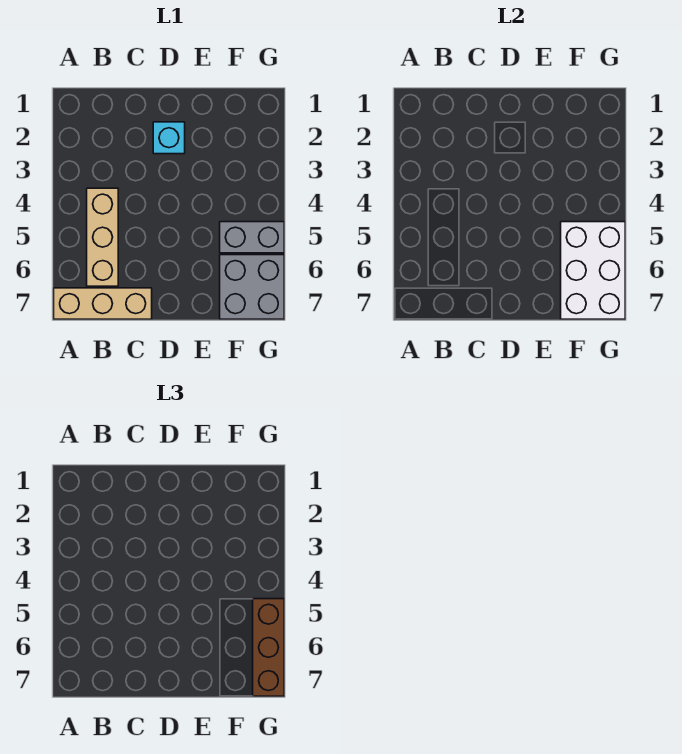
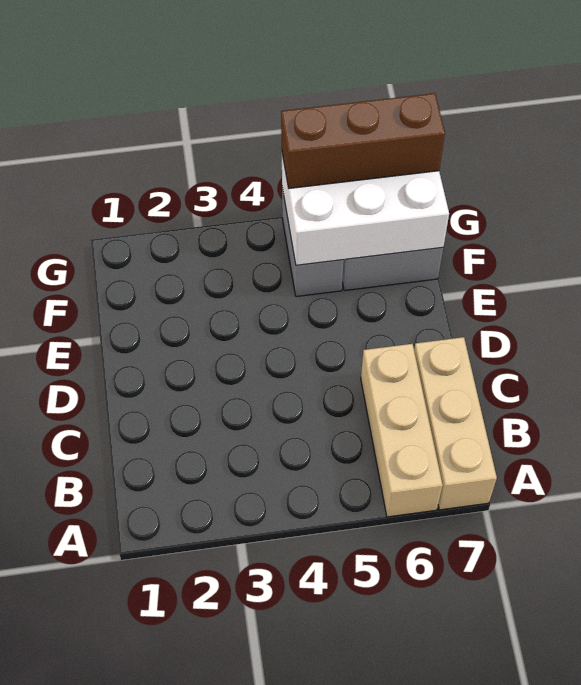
tan 1x3 brick [87,188,118,286] -> tan 1x3 brick turned to [361,344,443,517]
cyan 1x1 brick [153,122,185,154] -> none

